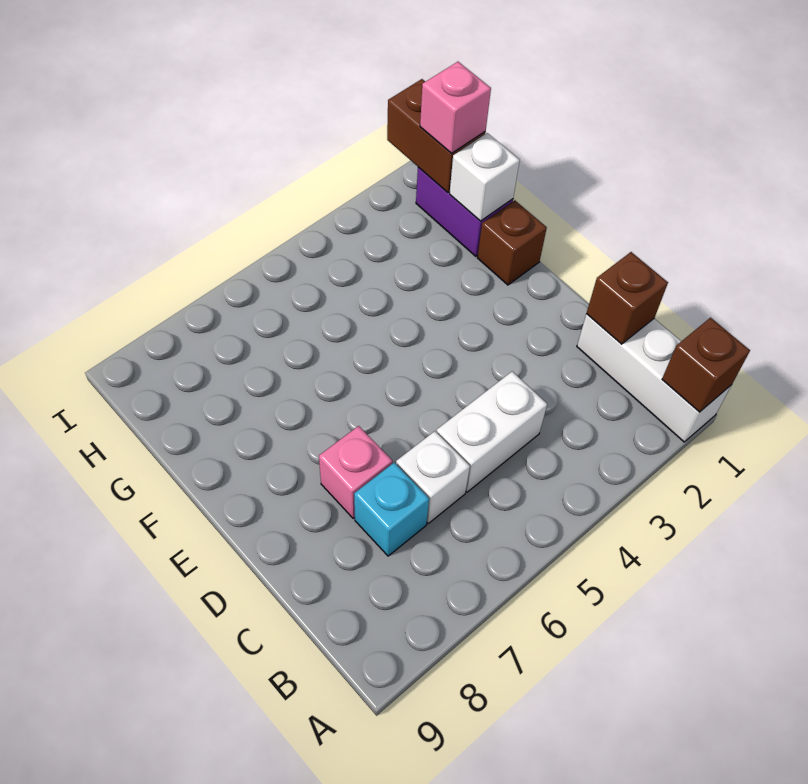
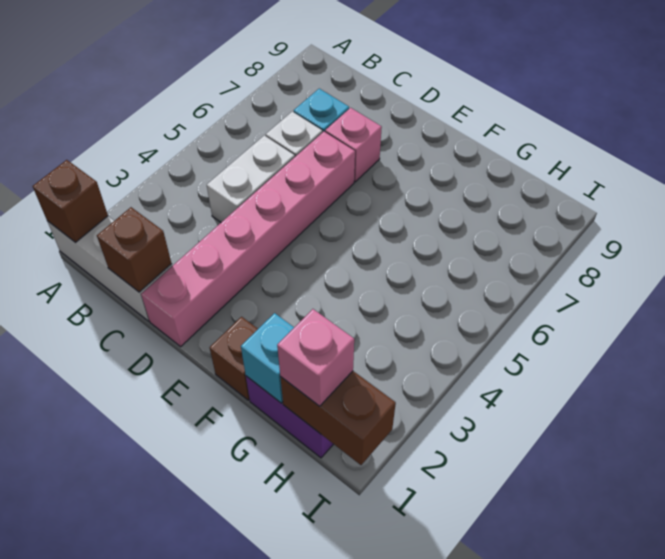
none -> pink 1x6 brick [141,132,355,347]
white 1x1 brick [450,133,520,221] -> cyan 1x1 brick [241,313,294,403]

